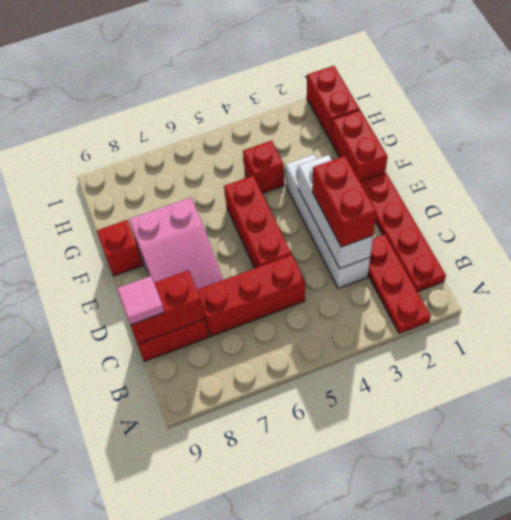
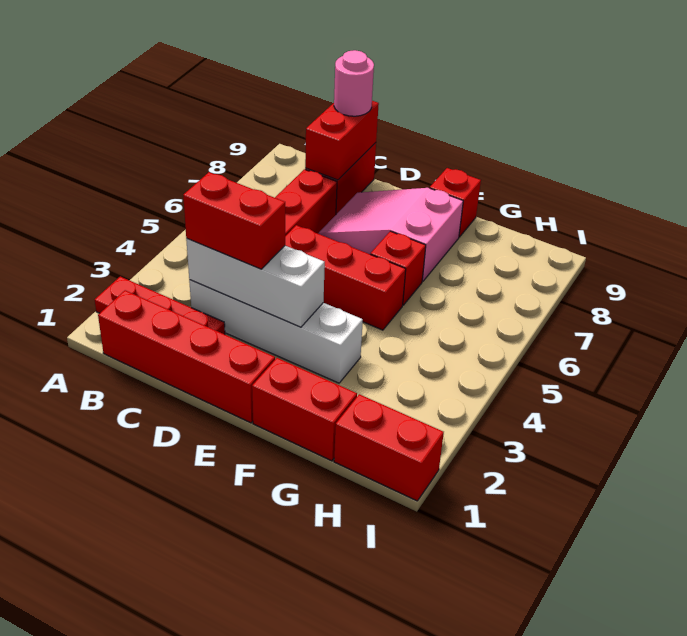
red 1x4 plate [360,173,446,292] -> red 1x4 brick [98,290,275,423]
pink 1x1 tile [117,276,165,325] -> pink 1x1 round brick [334,50,374,116]
red 1x1 brick [243,141,284,193] -> red 1x1 brick moved to [371,231,426,305]

